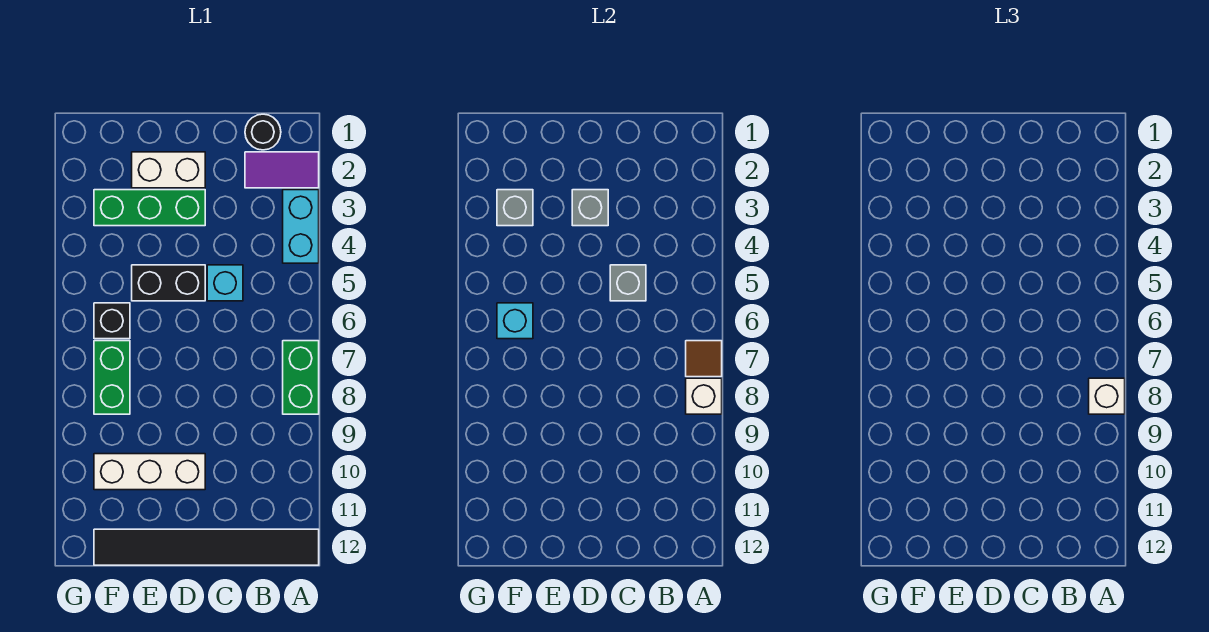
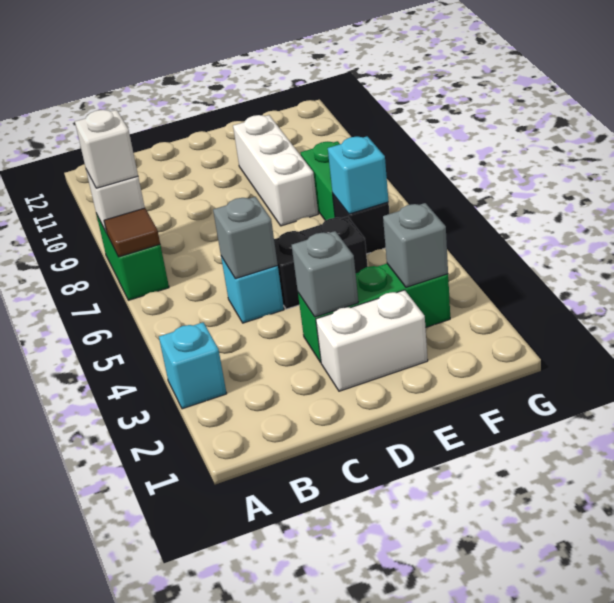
purple 1x2 tile [245,152,319,188] -> none
cyan 1x2 brick [283,190,319,263] -> cyan 1x1 brick [159,322,227,409]
black 1x6 tile [94,529,319,565] -> none
black 1x1 round brick [245,114,281,150] -> none
white 1x3 brick [94,454,205,490] -> white 1x3 brick turned to [233,115,318,226]

